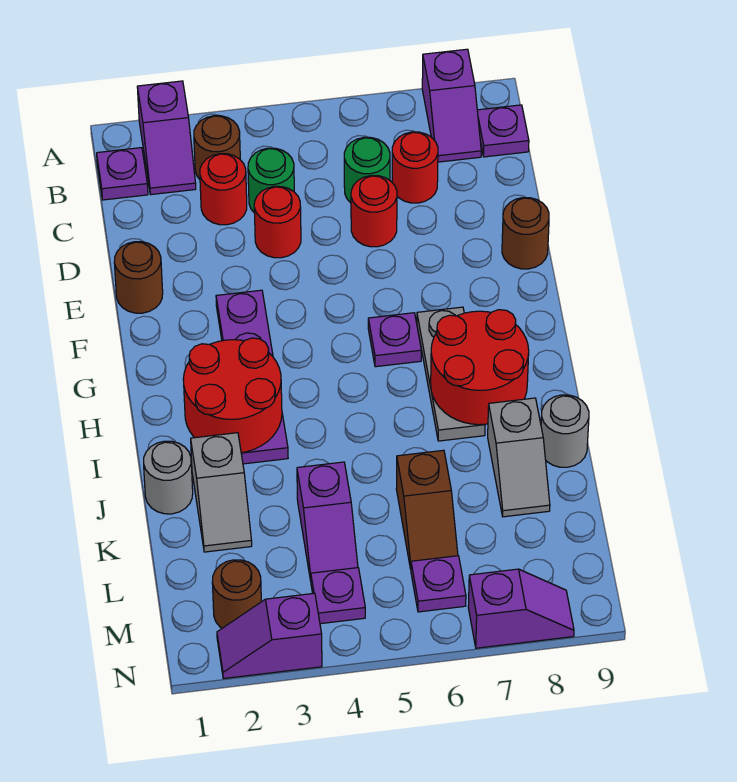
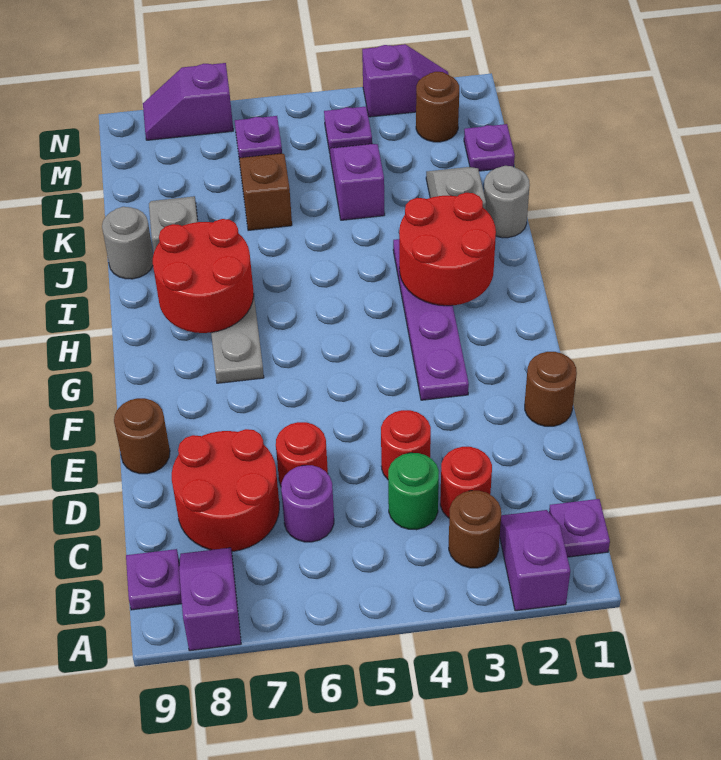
green 1x1 round brick [344,137,390,203] -> purple 1x1 round brick [281,465,334,542]
red 1x1 round brick [392,132,438,203] -> red 2x2 round brick [172,429,279,551]
purple 1x1 plate [368,313,421,367] -> purple 1x1 plate moved to [464,124,515,171]

